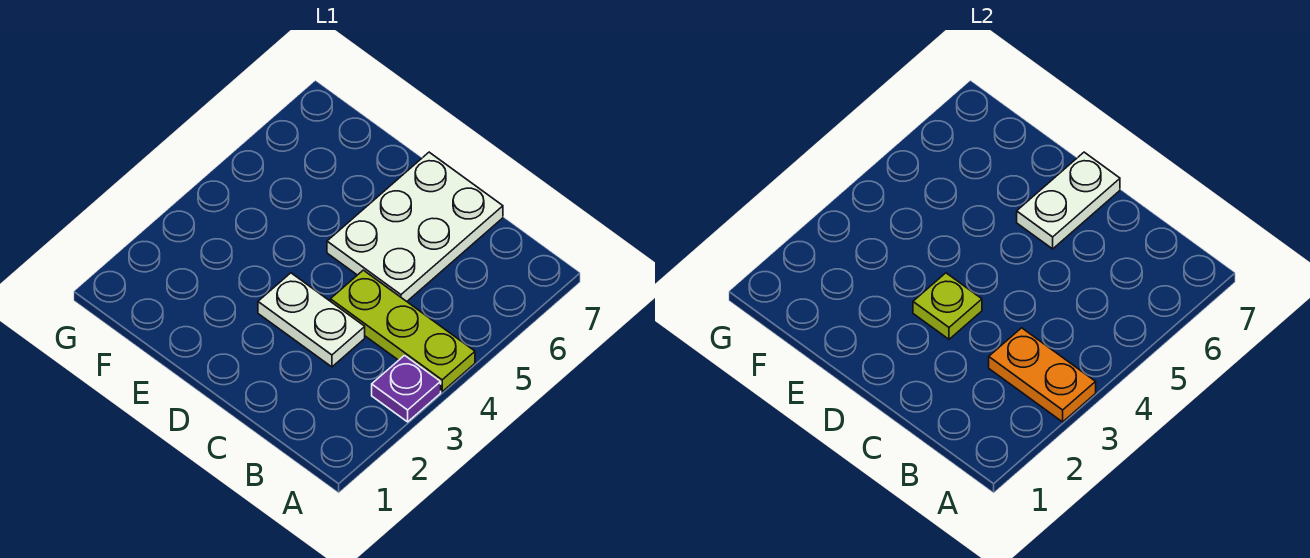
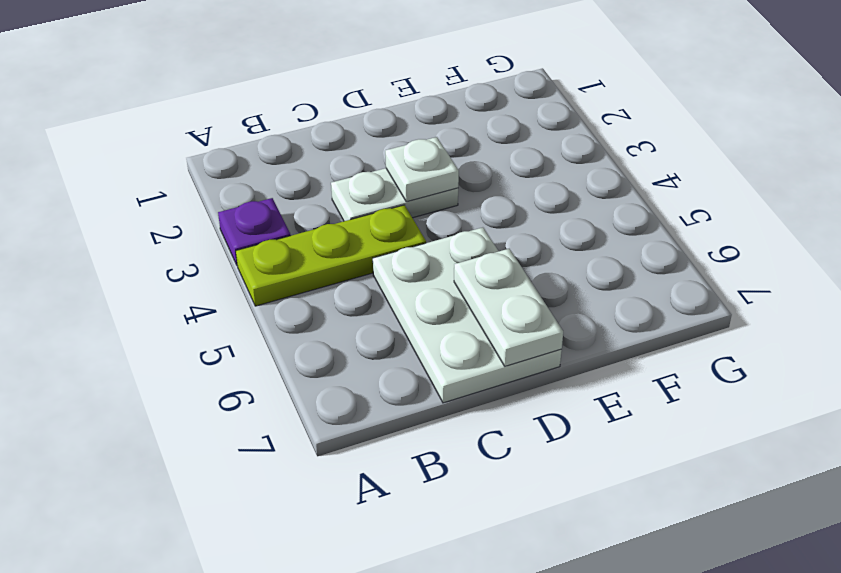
orange 1x2 plate [989,328,1096,422] -> none
lime 1x1 plate [913,273,982,339] -> white 1x1 plate [385,137,459,202]

